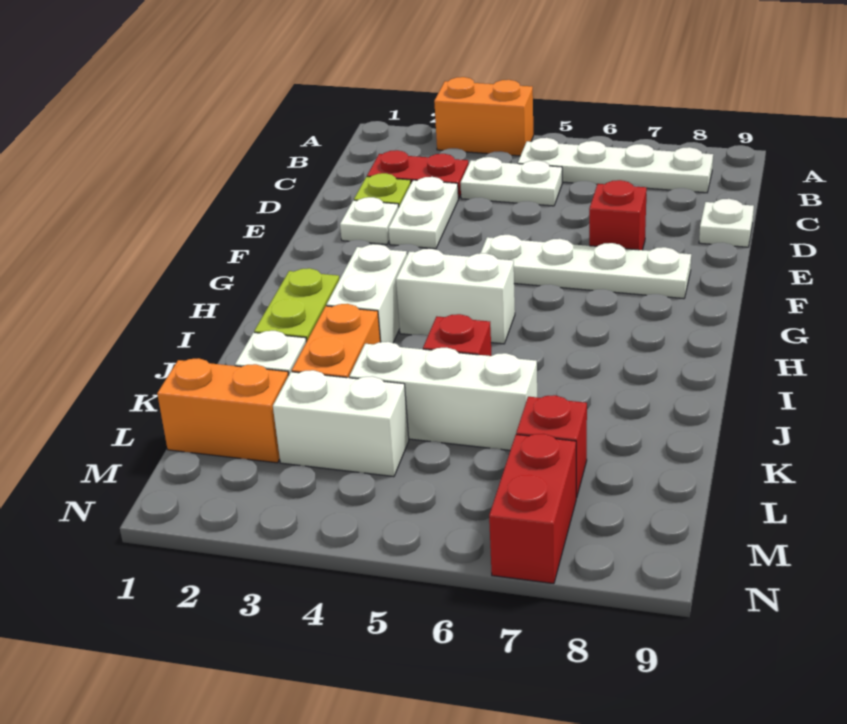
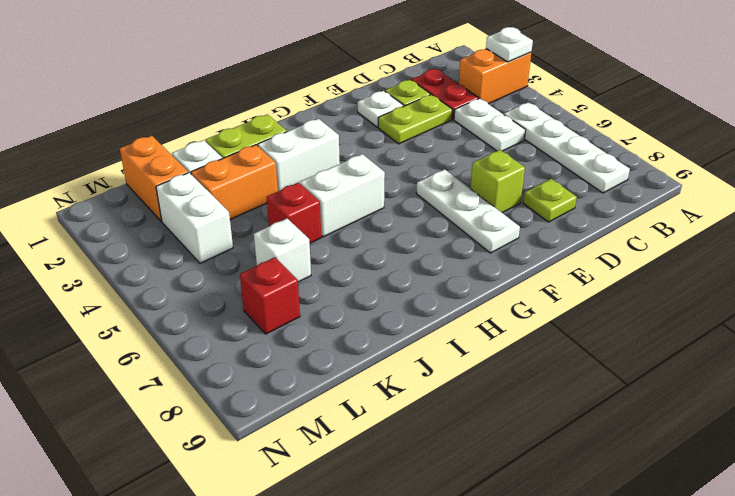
orange 1x2 brick [434,77,533,156] -> orange 1x2 brick turned to [459,49,531,104]
white 1x2 plate [388,177,458,249] -> lime 1x2 plate [378,95,452,144]
none -> lime 1x1 plate [523,179,577,222]
white 1x1 plate [699,199,754,247] -> white 1x1 plate moved to [486,27,533,62]
red 1x1 brick [589,180,647,250] -> lime 1x1 brick [470,150,525,213]
white 1x4 plate [481,235,691,299] -> white 1x3 plate [416,169,520,253]
white 1x2 brick [396,249,515,344] -> white 1x2 brick turned to [300,154,385,237]
white 1x3 brick [349,342,537,450] -> white 1x1 brick [254,219,311,282]
red 1x2 brick [489,434,576,584] -> none

